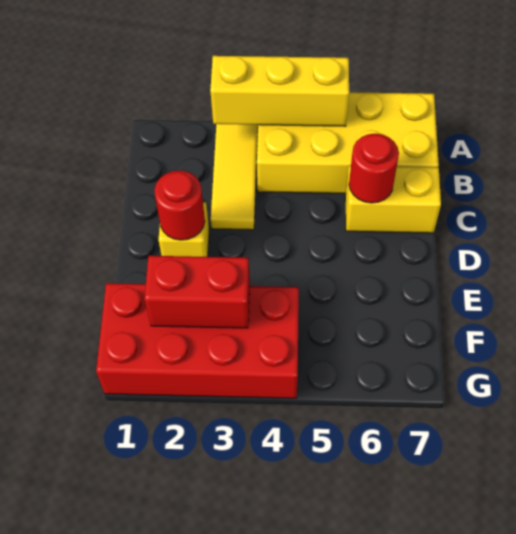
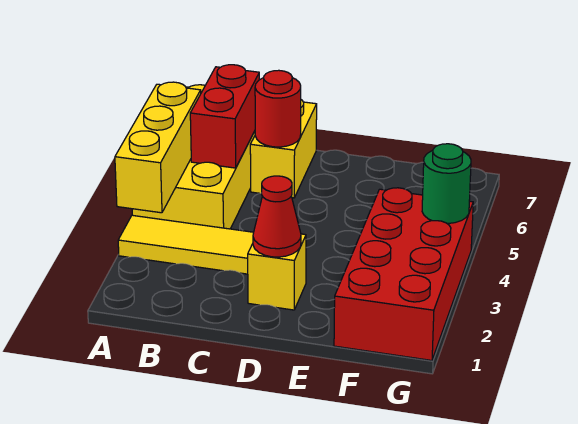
red 1x1 round brick [155,171,205,240] -> red 1x1 cone [253,176,301,257]
red 1x2 brick [144,256,250,328] -> red 1x2 brick moved to [190,65,259,168]
none -> green 1x1 round brick [422,144,471,223]

